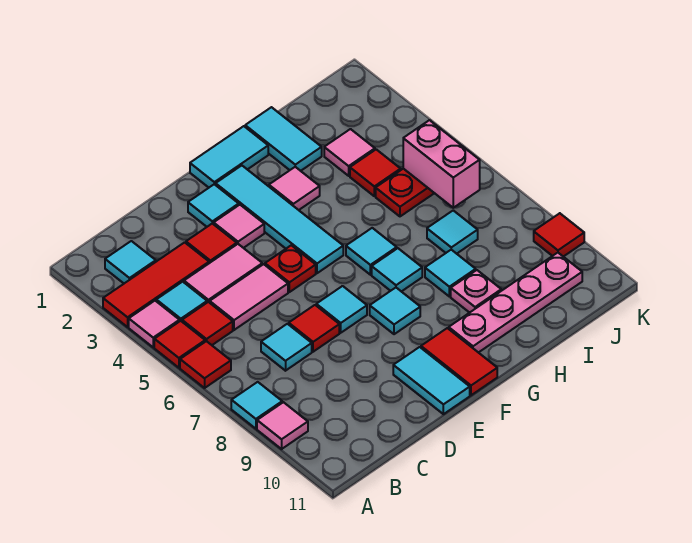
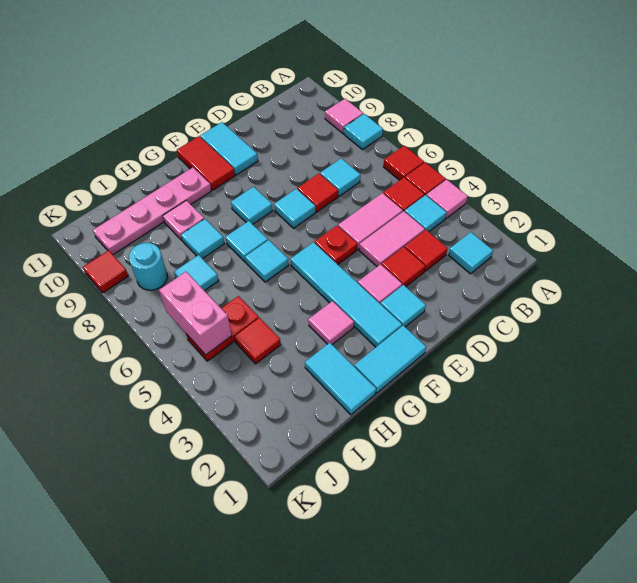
red 1x3 tile [103,242,209,327] -> red 1x1 tile [405,230,448,271]
pink 1x1 tile [324,129,375,176] -> none
none -> cyan 1x1 round brick [129,243,167,290]

